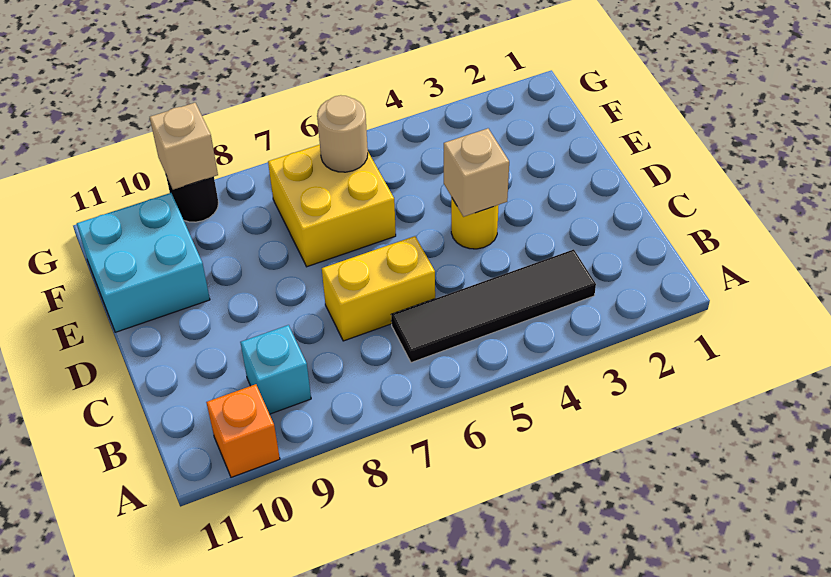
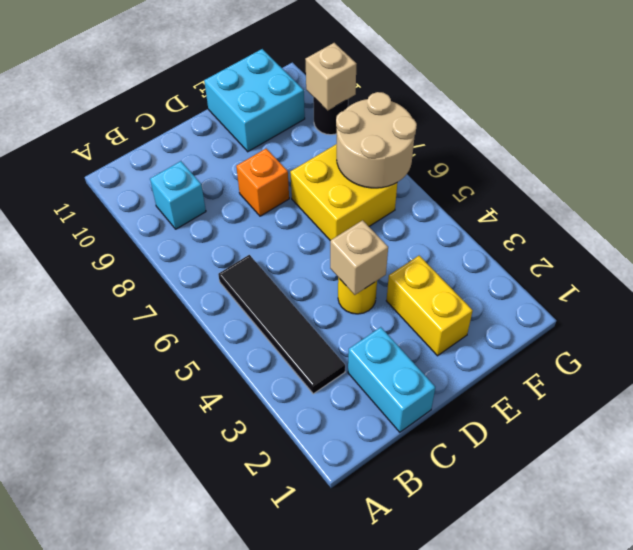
orange 1x1 brick [206,384,280,477] -> orange 1x1 brick moved to [236,149,289,216]
none -> cyan 1x2 brick [348,327,435,432]
yellow 1x2 brick [322,236,435,341] -> yellow 1x2 brick moved to [386,256,473,356]
tan 1x1 round brick [317,95,368,172] -> tan 2x2 round brick [336,92,417,188]

